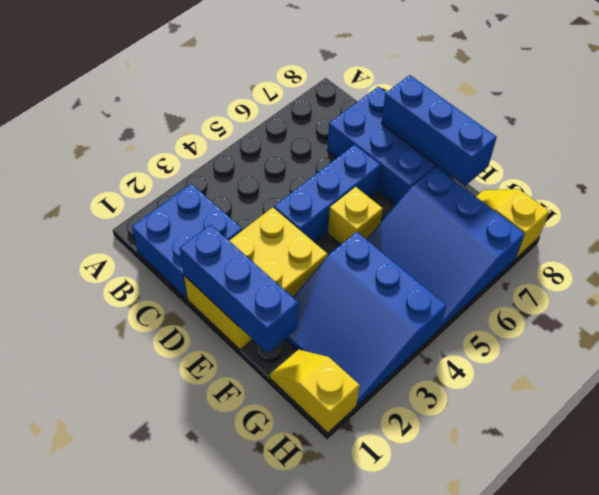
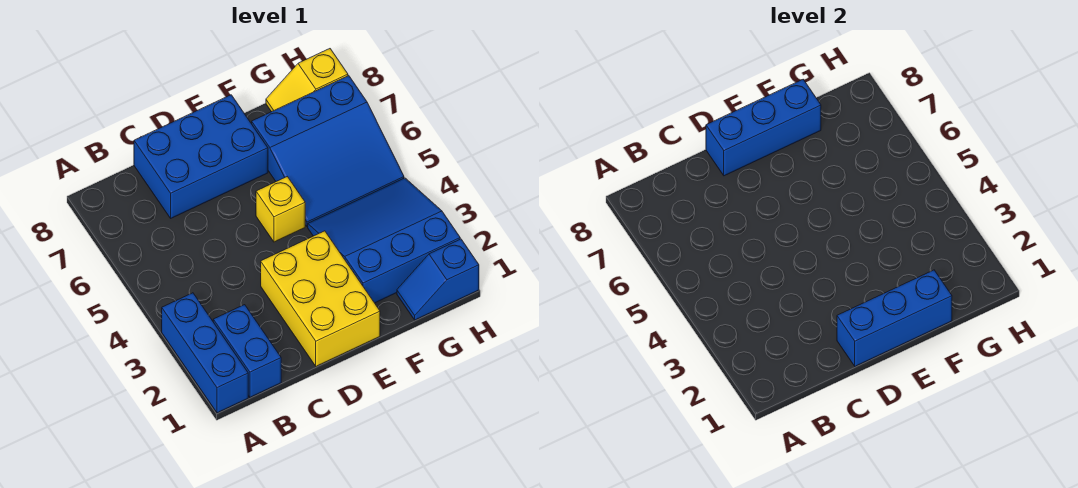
blue 2x2 brick [132,184,242,299] -> blue 1x2 brick [213,305,281,397]
blue 1x3 brick [274,145,381,243] -> blue 1x3 brick moved to [162,293,248,413]
blue 3x3 slope [286,232,446,405] -> blue 3x3 slope turned to [308,178,460,303]
yellow 1x2 slope [270,350,359,433] -> blue 1x2 slope [397,239,479,320]

